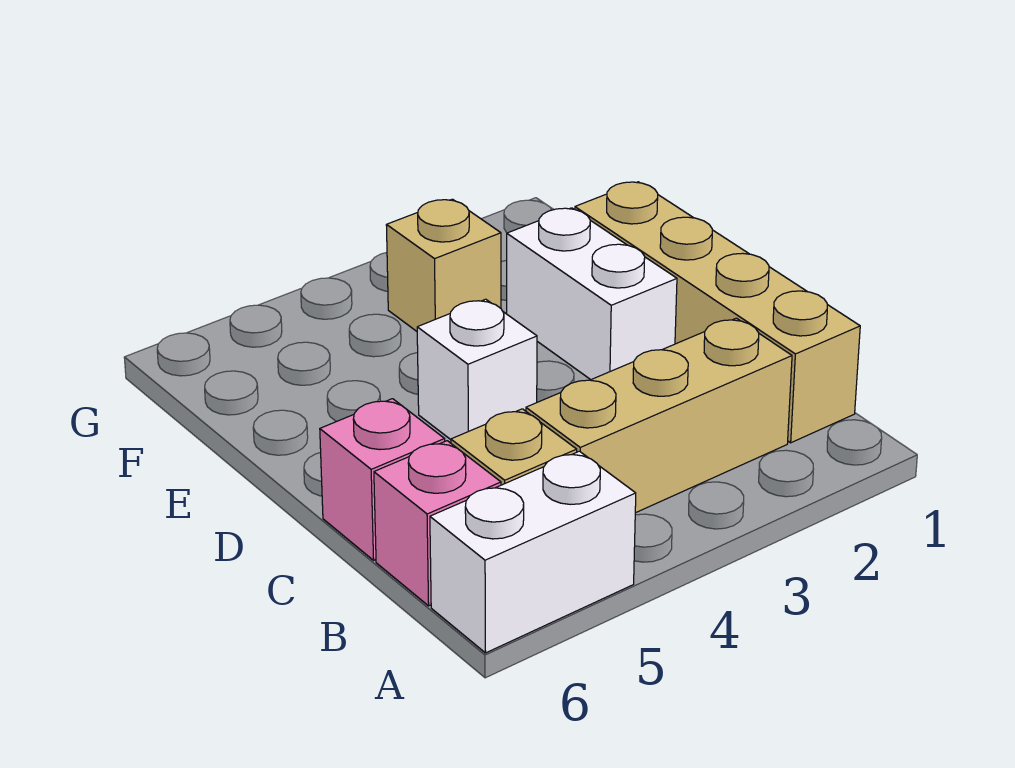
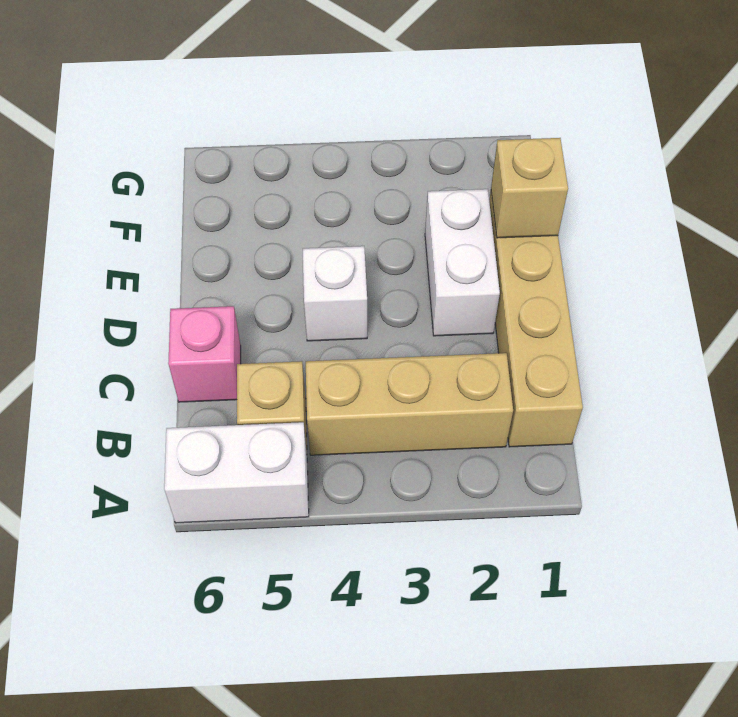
pink 1x1 brick [374,441,501,606] -> none
tan 1x1 brick [386,199,501,331] -> tan 1x1 brick moved to [491,138,568,238]

